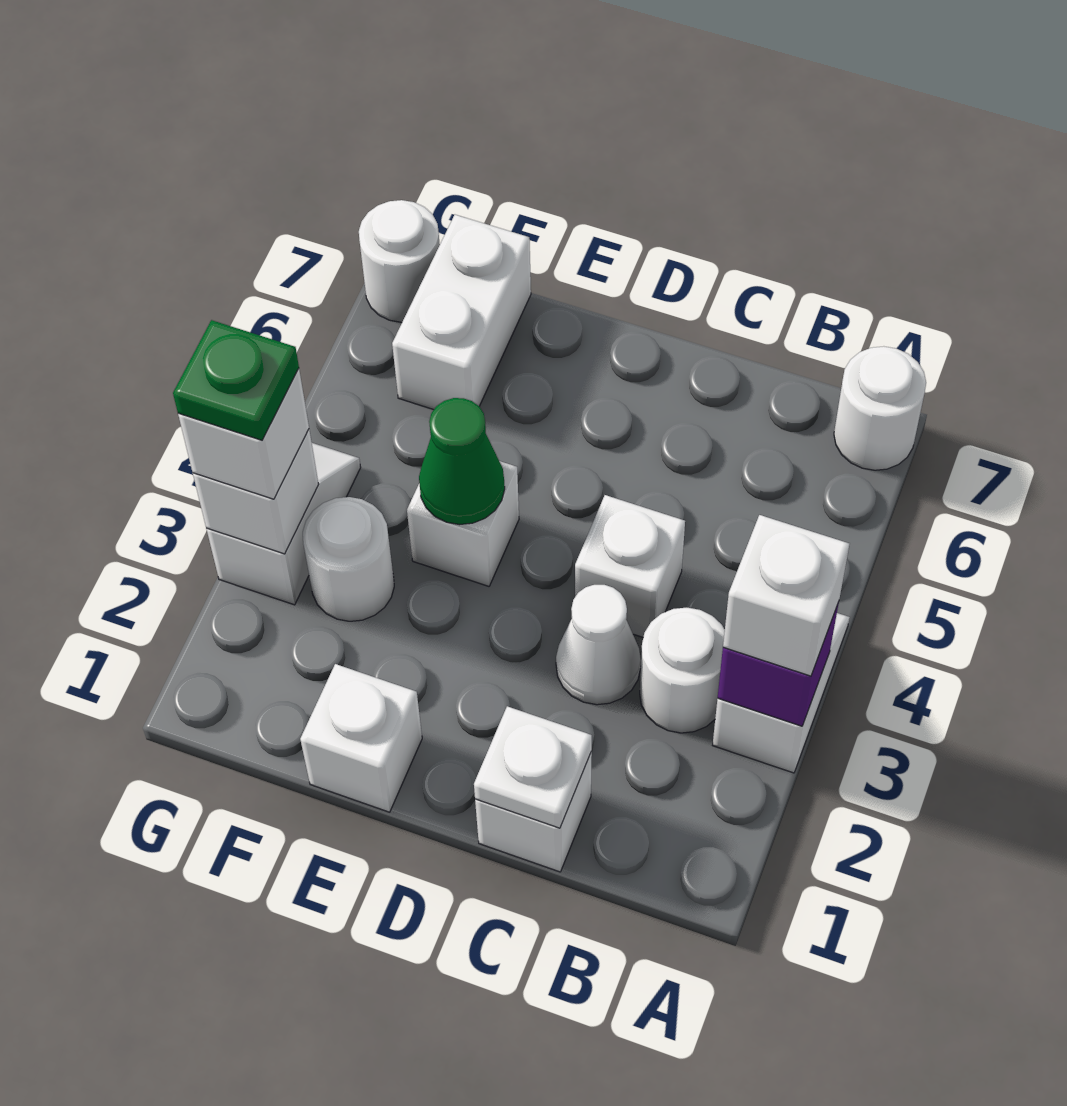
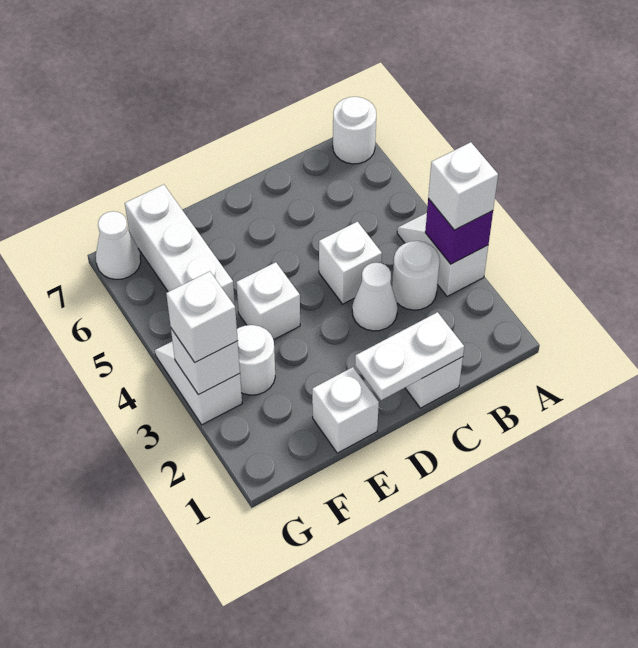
white 1x1 plate [474,706,592,828] -> white 1x2 plate [355,312,464,400]
green 1x1 cone [419,398,505,525] -> none
white 1x2 brick [392,215,531,410] -> white 1x3 brick [125,184,235,306]
green 1x1 plate [173,320,299,440] -> none
white 1x1 round brick [359,200,440,322] -> white 1x1 cone [96,211,141,279]

